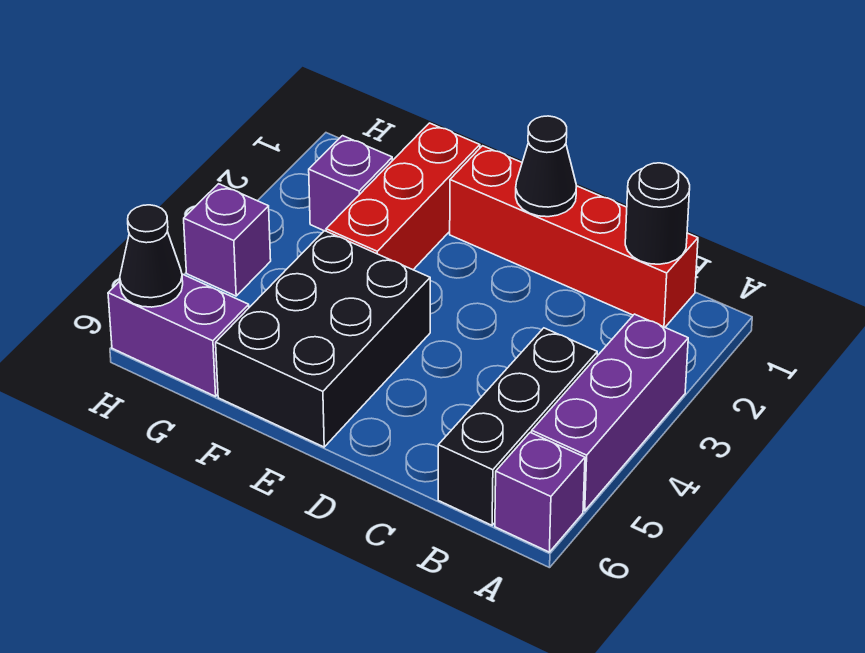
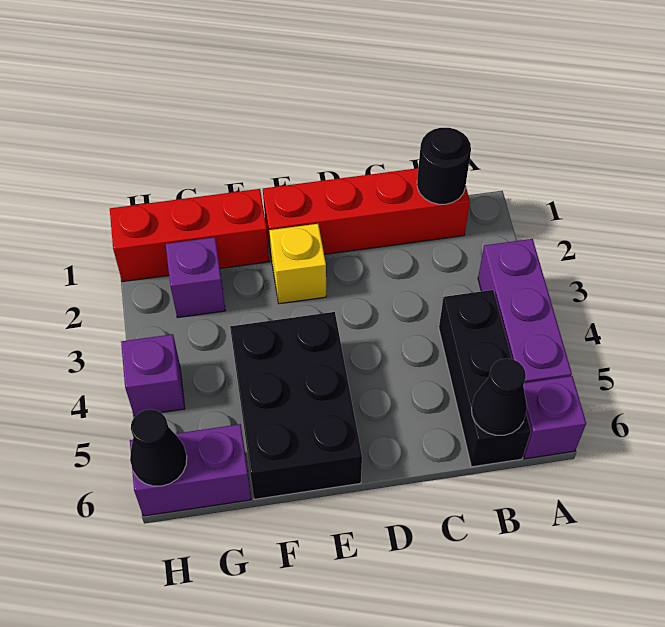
black 1x1 cone [516,116,577,217] -> black 1x1 cone moved to [472,358,527,435]
none -> yellow 1x1 brick [269,224,326,304]
red 1x3 brick [326,123,480,270] -> red 1x3 brick turned to [110,189,269,282]

